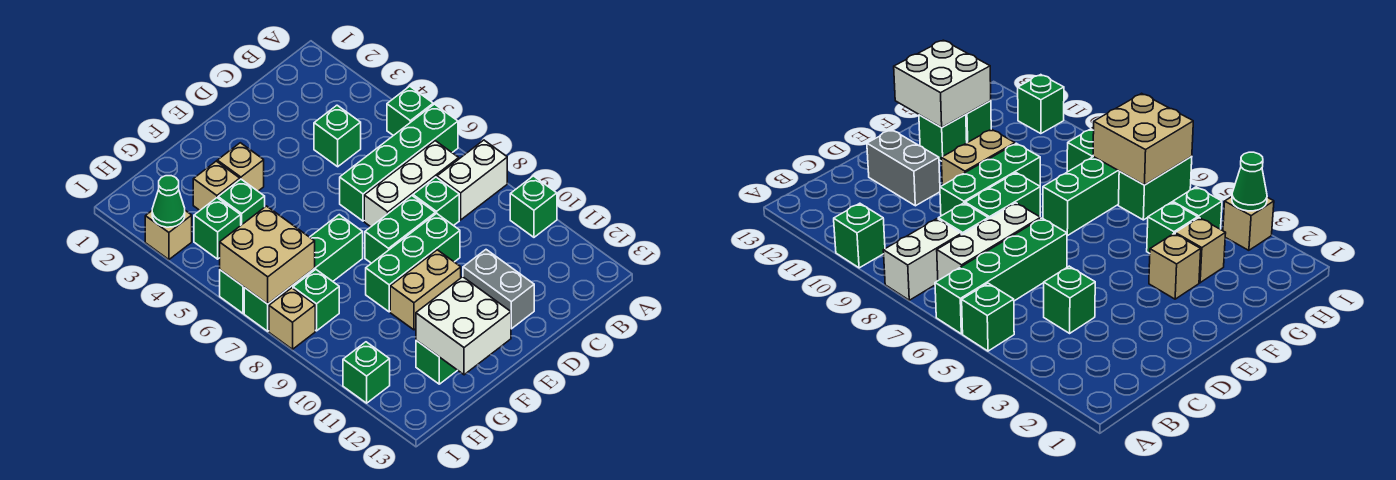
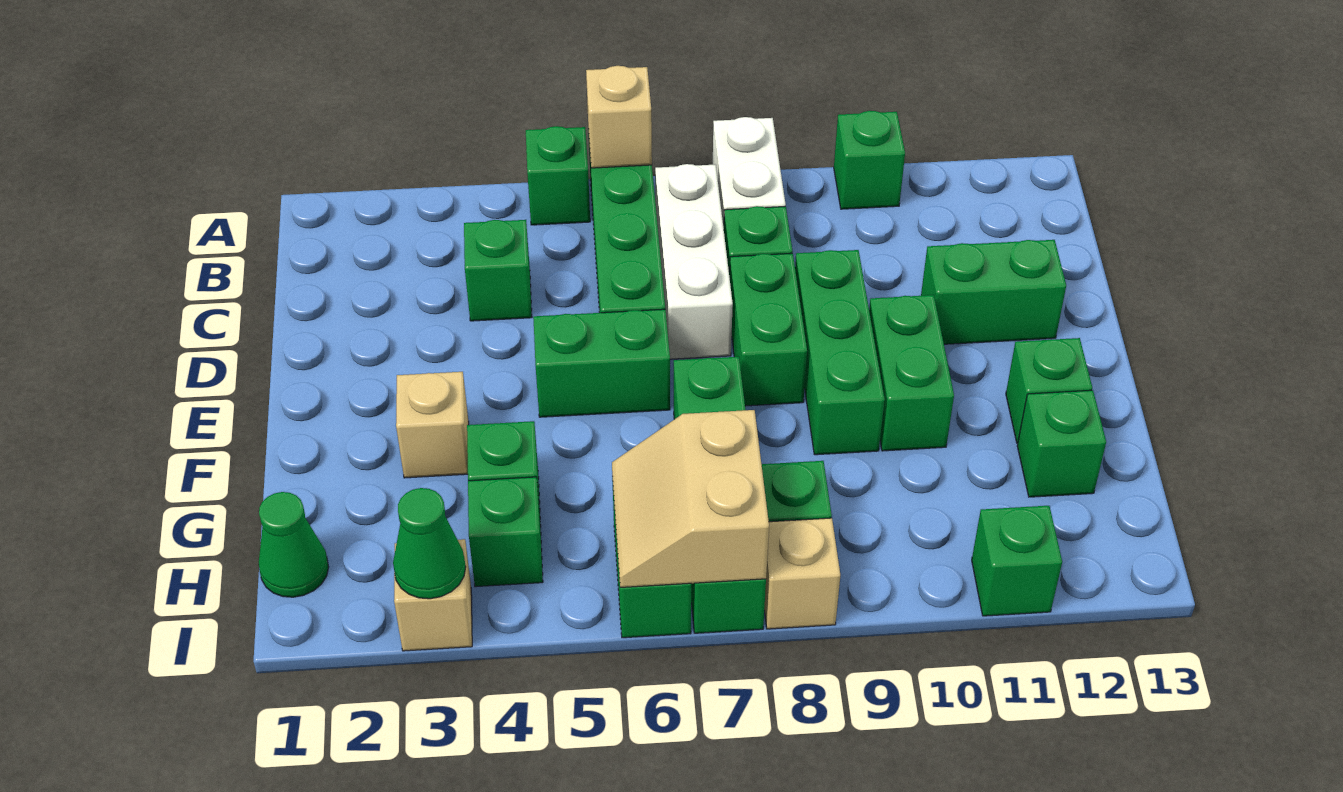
grey 1x2 brick [463,250,534,329] -> green 1x2 brick [921,240,1066,344]
none -> green 1x2 brick [533,309,670,417]
tan 1x2 brick [390,250,461,330] -> green 1x2 brick [869,295,954,451]
white 2x2 brick [416,277,511,375] -> none
tan 1x1 brick [193,161,240,210] -> tan 1x1 brick moved to [586,66,652,168]
none -> green 1x1 cone [259,492,329,597]
tan 2x2 brick [220,206,315,304] -> tan 2x2 slope [612,410,769,587]

